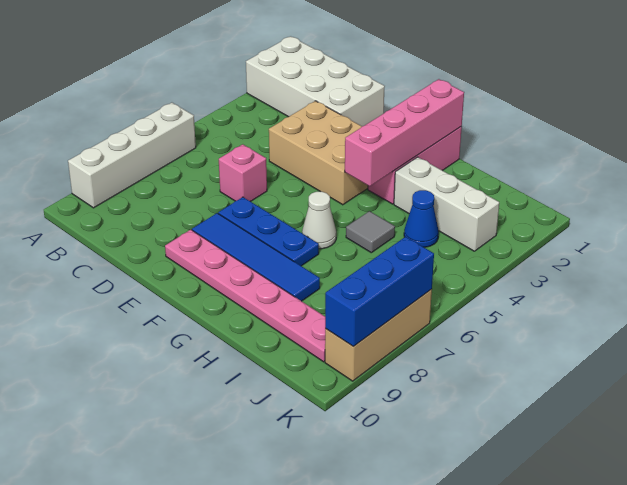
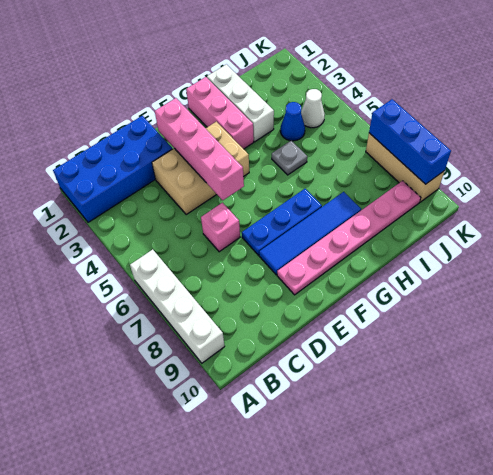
white 2x4 brick [246,36,385,126] -> blue 2x4 brick [53,116,172,222]
pink 1x4 brick [345,79,464,186] -> pink 1x4 brick moved to [155,98,244,200]
white 1x1 cone [302,192,336,249] -> white 1x1 cone moved to [301,89,325,128]
white 1x3 brick [394,157,499,251] -> white 1x3 brick turned to [207,64,274,142]
grey 1x1 tile [346,211,395,253] -> grey 1x1 plate [272,141,307,175]

